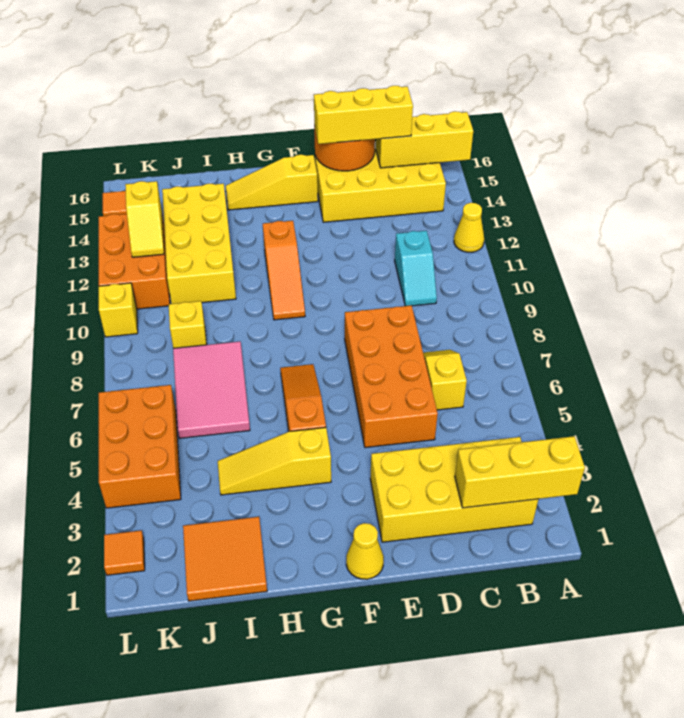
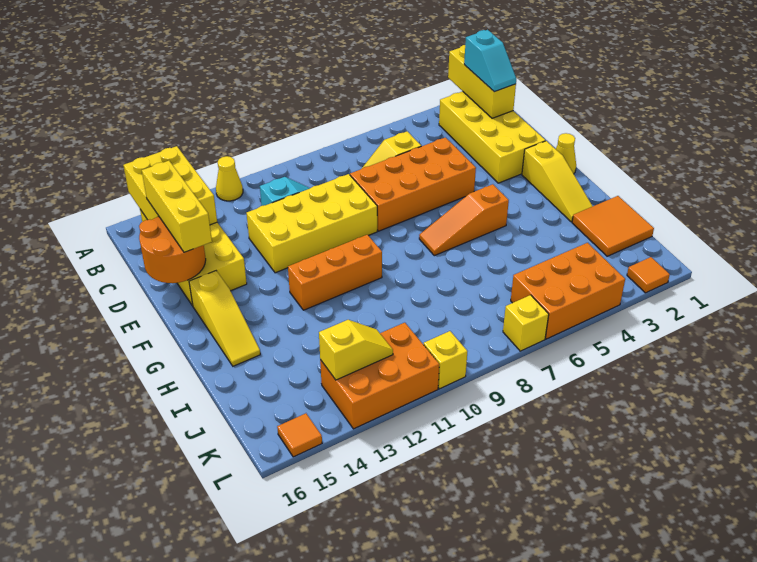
yellow 1x3 brick [376,111,473,168] -> yellow 2x3 brick [123,146,217,225]
none -> cyan 1x2 slope [464,30,516,92]
yellow 1x3 slope [218,427,331,495] -> yellow 1x3 slope moved to [522,141,593,222]
orange 1x3 slope [263,221,305,320] -> orange 1x3 brick [288,235,382,310]
pink 2x3 tile [173,341,250,438] -> none
yellow 2x4 brick [162,184,236,304] -> yellow 2x4 brick moved to [246,174,377,273]
yellow 1x1 brick [169,301,207,348] -> yellow 1x1 brick moved to [503,295,549,351]

